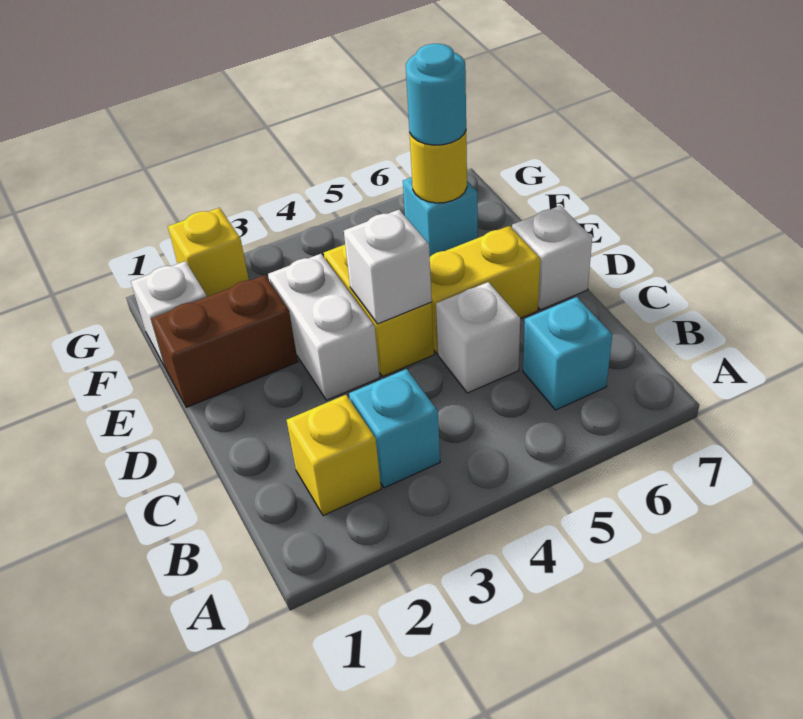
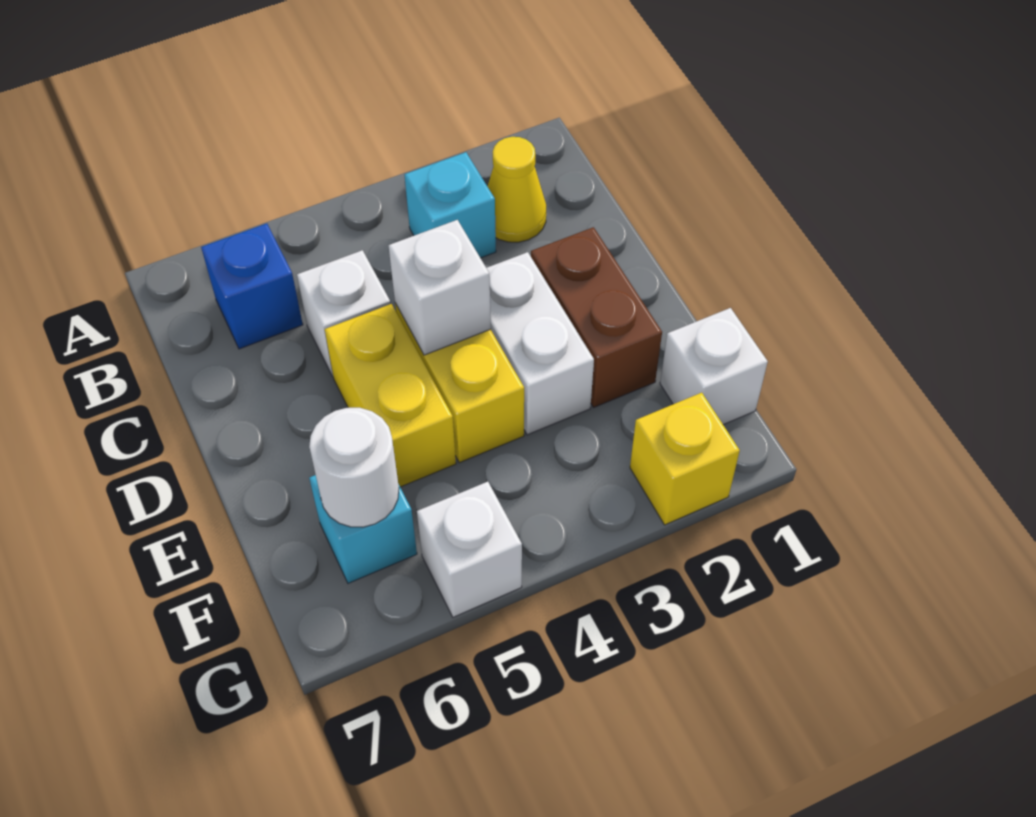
yellow 1x1 brick [287,395,381,516] -> yellow 1x1 cone [487,137,546,242]
cyan 1x1 brick [523,297,612,410] -> blue 1x1 brick [201,224,303,349]
yellow 1x2 brick [430,226,540,354] -> yellow 1x2 brick turned to [325,304,456,487]
white 1x1 brick [512,206,592,310] -> white 1x1 brick moved to [417,482,522,617]
brown 1x2 brick [151,275,298,407] -> brown 1x2 brick turned to [531,227,662,407]
yellow 1x1 round brick [410,131,467,203] -> white 1x1 round brick [309,408,399,527]
cyan 1x1 round brick [406,44,466,145] -> none

